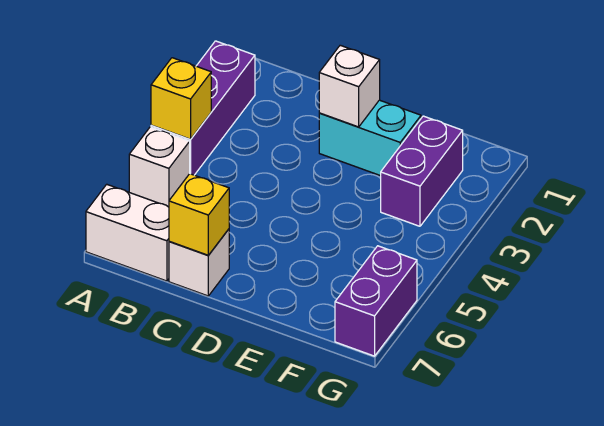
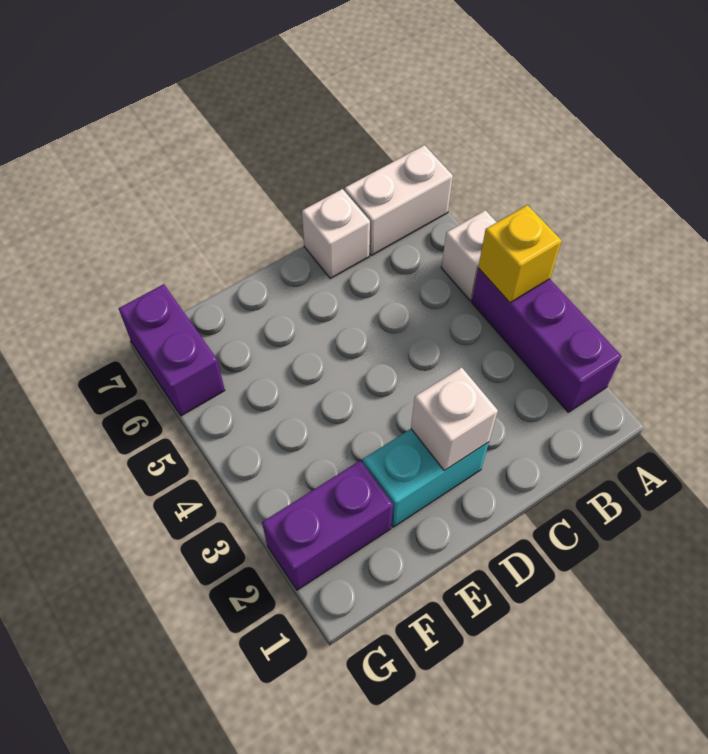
yellow 1x1 brick [169,174,229,255] -> none
purple 1x2 brick [381,116,463,226] -> purple 1x2 brick turned to [262,461,393,590]

